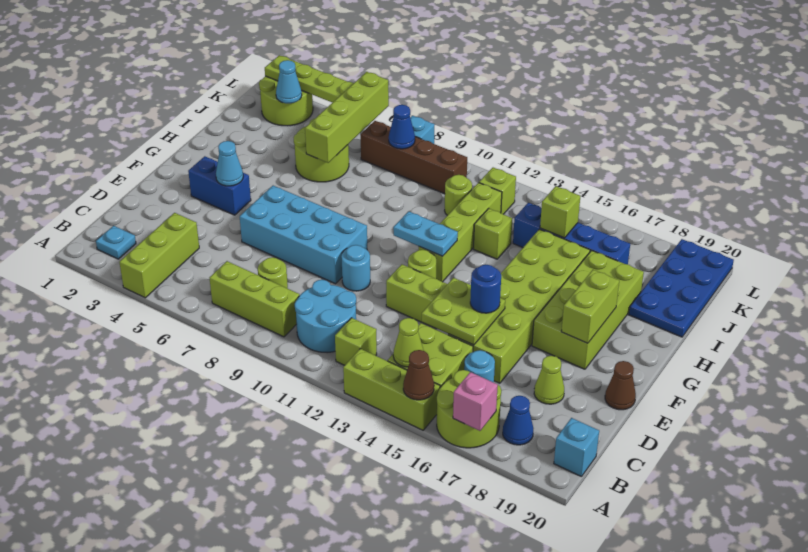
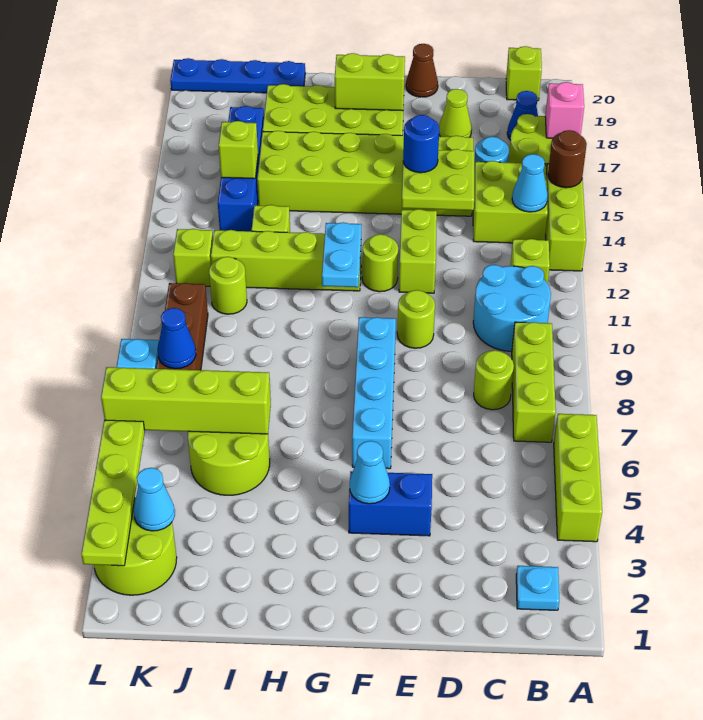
lime 1x3 brick [119,213,199,298] -> lime 1x3 brick turned to [554,414,602,542]
brown 1x1 cone [403,350,434,400] -> brown 1x1 round brick [548,130,587,188]
lime 1x1 cone [393,318,424,367] -> cyan 1x1 cone [512,154,548,212]
cyan 1x1 brick [554,418,599,477] -> lime 1x1 brick [506,46,542,101]
cyan 2x4 brick [240,186,367,284] -> cyan 1x4 brick [352,317,396,469]
cyan 1x1 round brick [341,245,370,291] -> lime 1x1 round brick [397,290,435,348]
blue 1x2 brick [188,156,251,215] -> blue 1x2 brick turned to [349,471,432,536]
blue 2x4 plate [629,239,734,337] -> blue 1x4 plate [170,58,305,93]

